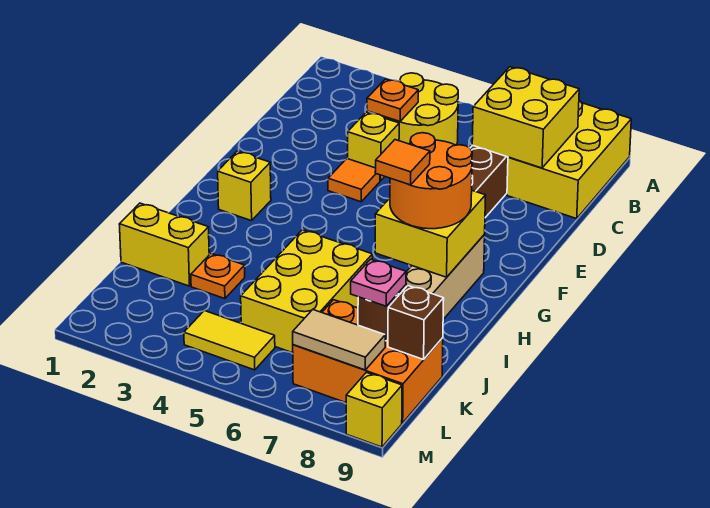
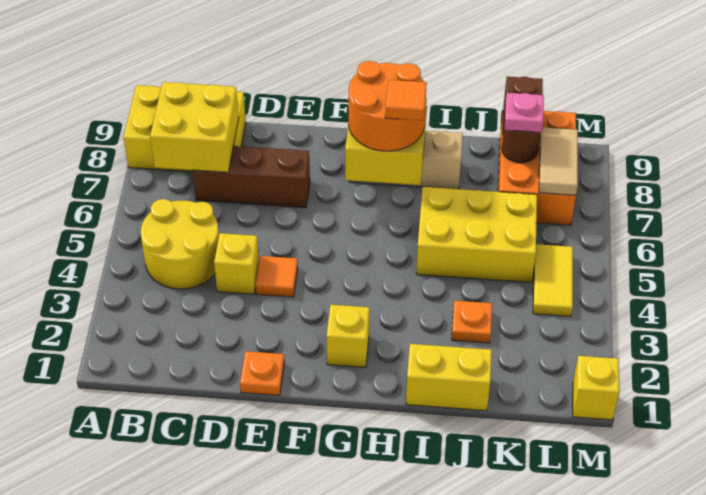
orange 1x1 plate [367,79,418,122] -> orange 1x1 plate moved to [240,351,284,395]
yellow 1x2 brick [119,203,209,286] -> yellow 1x2 brick turned to [406,344,492,411]
yellow 1x1 brick [346,372,402,447] -> yellow 1x1 brick moved to [573,356,619,420]

